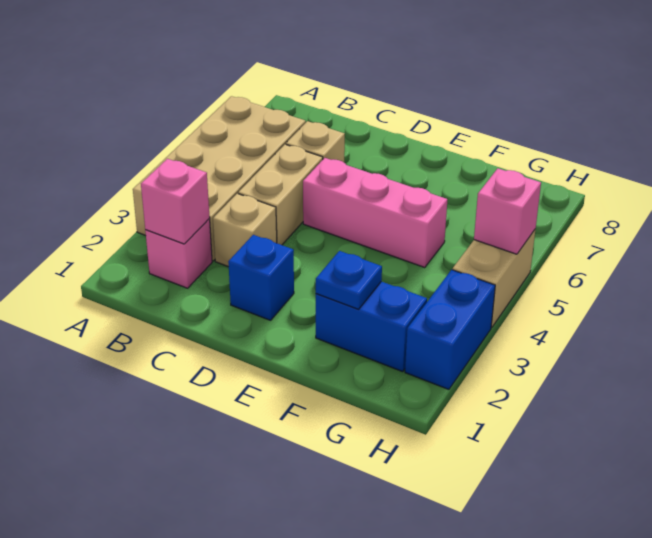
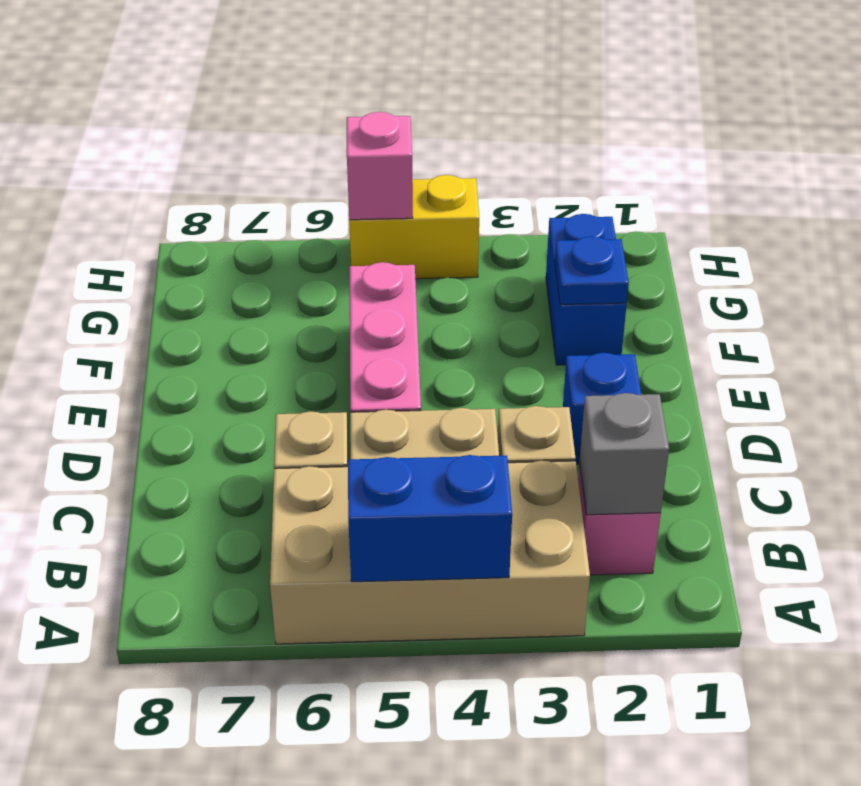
pink 1x1 brick [141,159,210,244] -> grey 1x1 brick [580,393,669,515]
blue 1x2 brick [405,270,495,389] -> blue 1x2 brick moved to [348,455,512,582]
tan 1x2 brick [452,229,536,328] -> yellow 1x2 brick [349,175,479,279]

